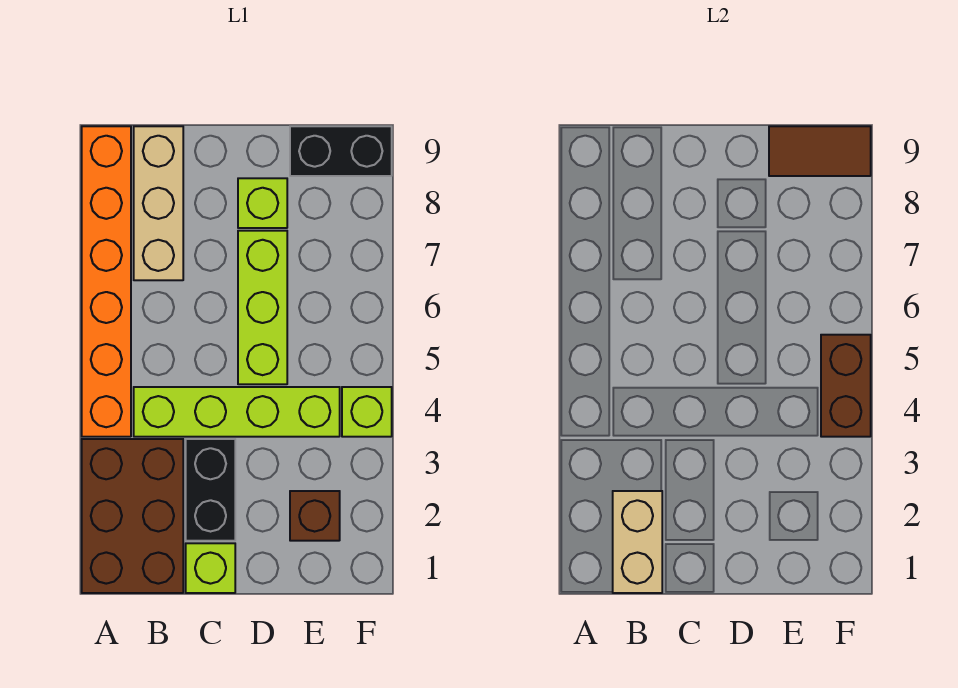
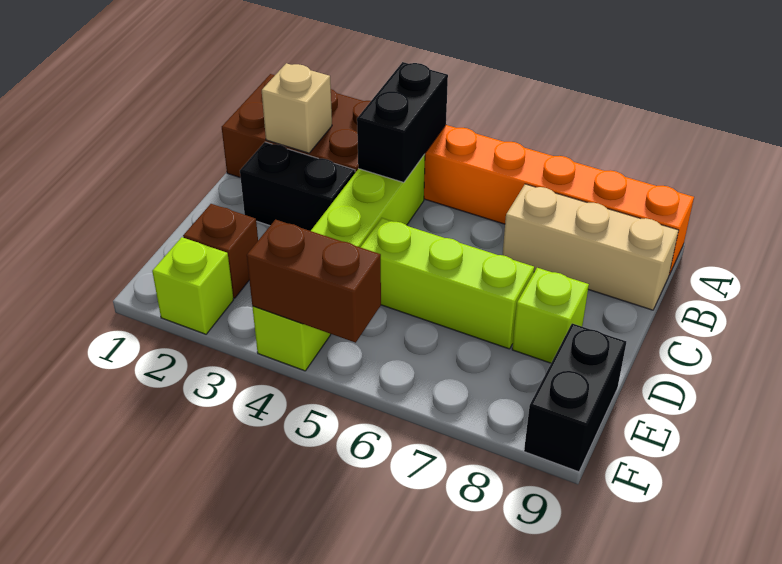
none -> black 1x2 brick [357,62,448,183]
tan 1x2 brick [613,491,662,593] -> tan 1x1 brick [262,63,332,153]
lime 1x1 brick [186,543,235,593] -> lime 1x1 brick moved to [152,237,234,334]
brown 1x2 tile [769,126,871,176] -> none

